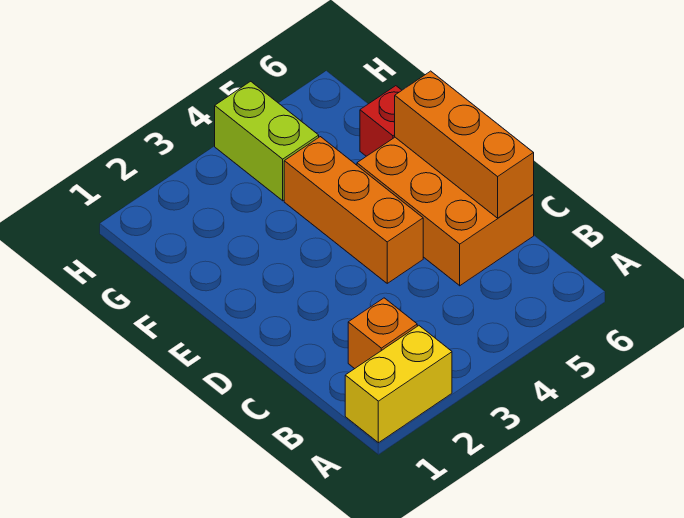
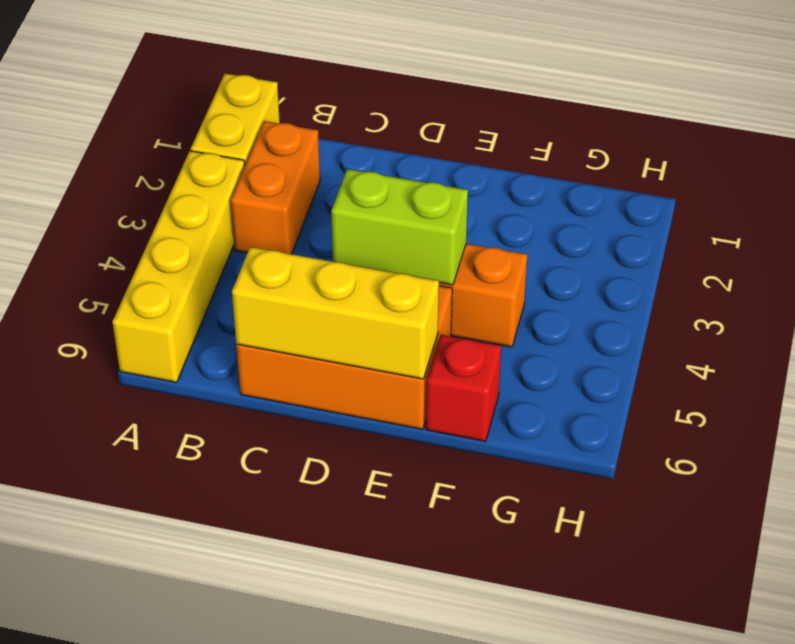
none -> yellow 1x4 brick [113,151,245,382]
orange 1x1 brick [348,298,417,369] -> orange 1x2 brick [231,121,320,254]
orange 1x3 brick [395,71,534,218] -> yellow 1x3 brick [232,247,439,379]
lime 1x2 brick [215,81,319,201] -> lime 1x2 brick moved to [331,169,468,285]

